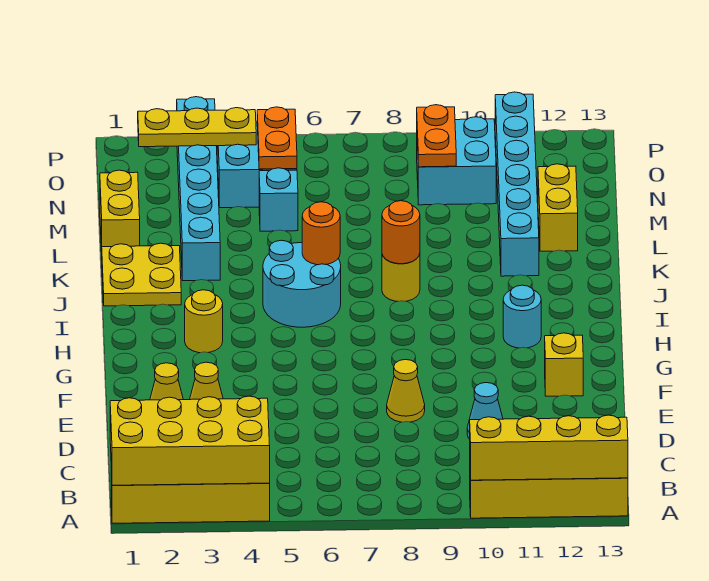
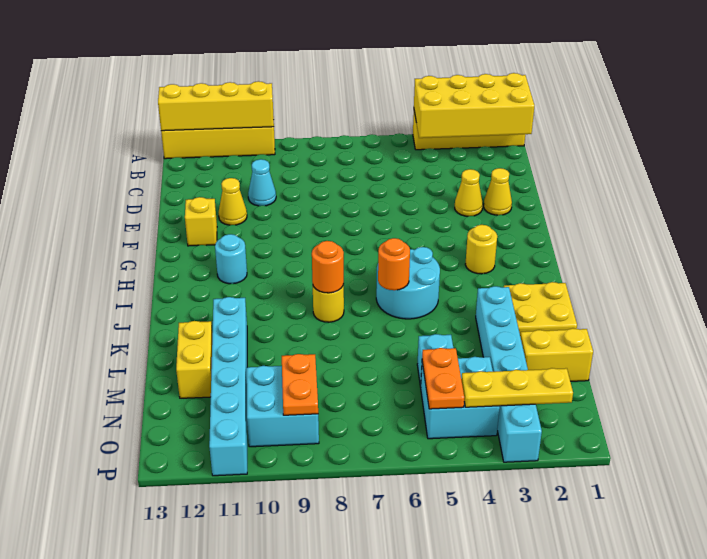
yellow 1x1 cone [387,360,425,422] -> yellow 1x1 cone moved to [218,178,247,225]
yellow 1x2 brick [100,170,140,251] -> yellow 1x2 brick turned to [520,328,593,381]

